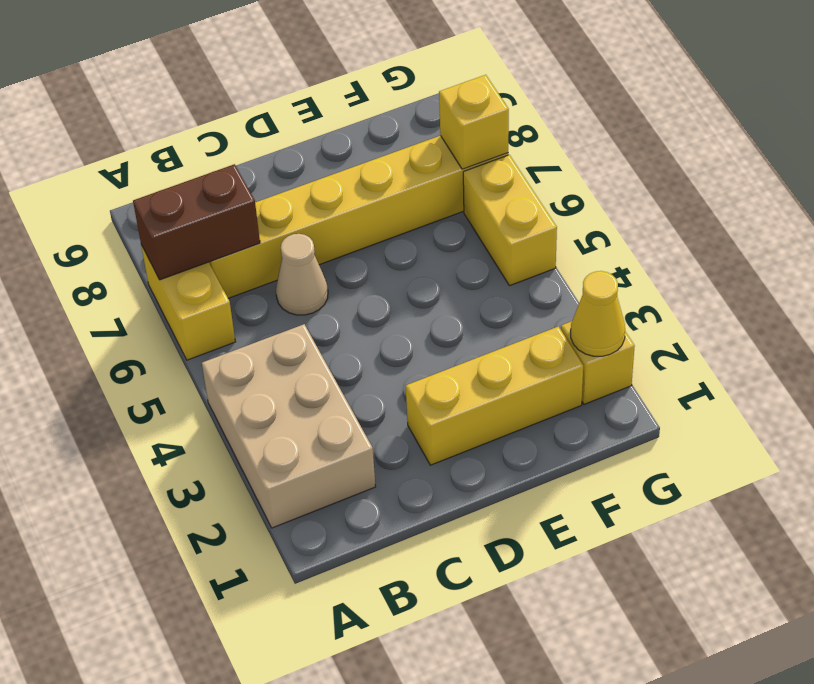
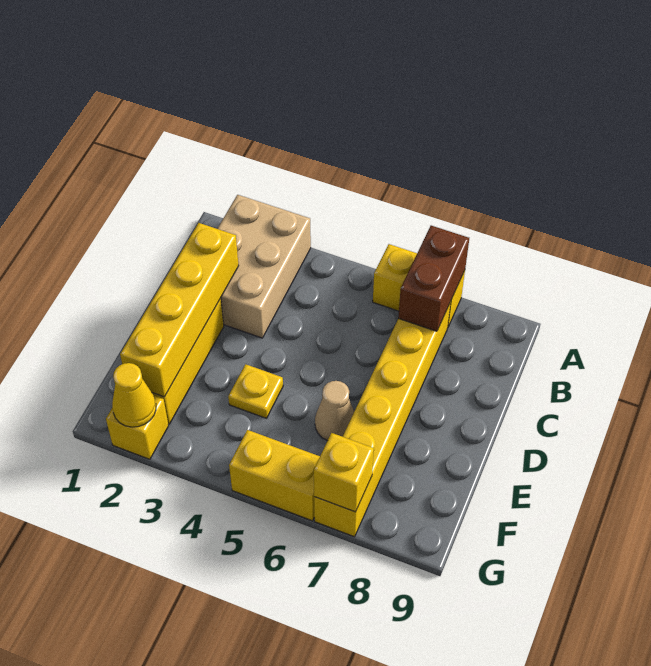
tan 2x3 brick [202,324,376,528] -> tan 2x3 brick turned to [217,195,311,338]
none -> yellow 1x4 brick [120,223,239,397]
tan 1x1 cone [276,234,328,315] -> tan 1x1 cone moved to [315,381,354,441]
none -> yellow 1x1 plate [228,364,283,418]

